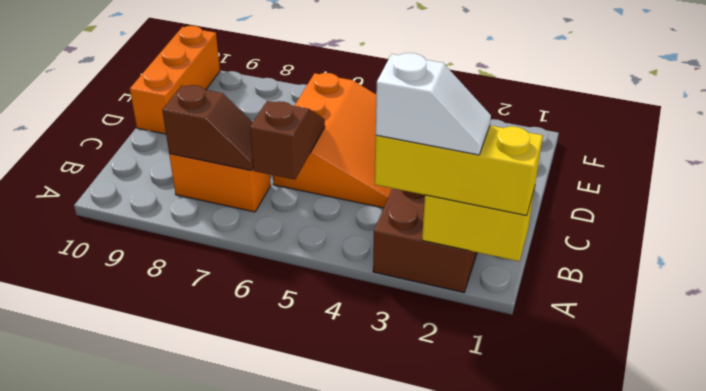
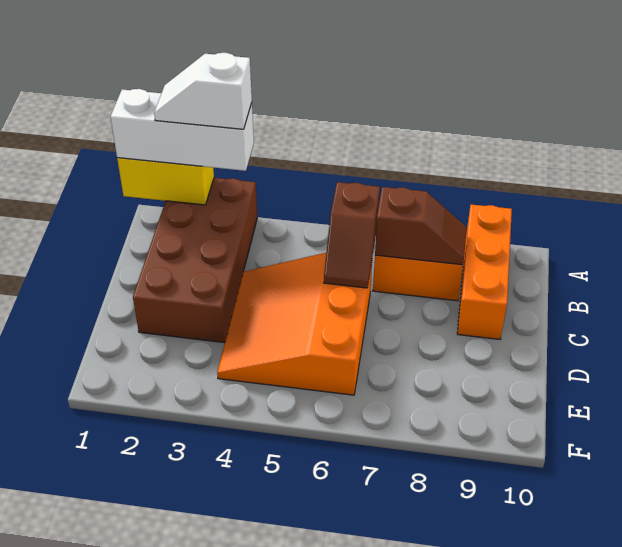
yellow 1x3 brick [375,126,543,216] -> white 1x3 brick [111,89,254,171]
brown 1x2 slope [162,85,253,171] -> brown 1x2 slope turned to [375,187,467,265]
orange 1x3 brick [130,26,220,134] -> orange 1x3 brick moved to [457,205,512,339]

